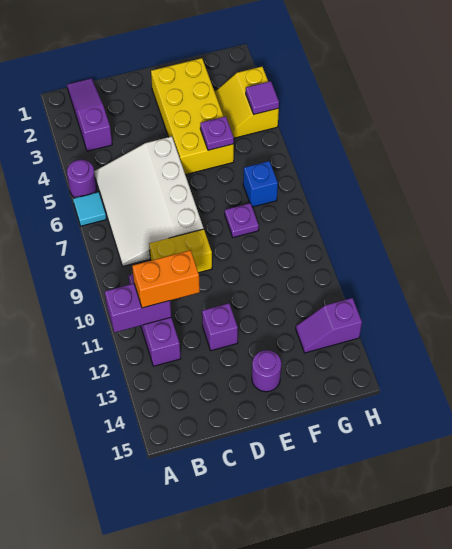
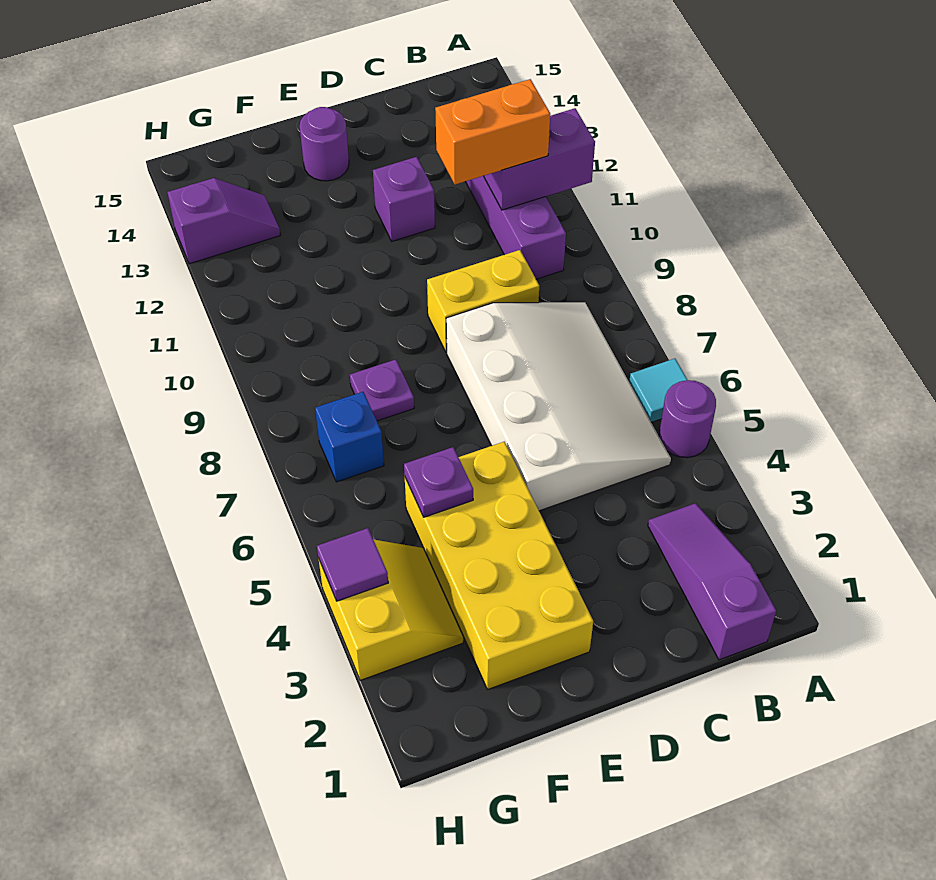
purple 1x3 slope [67,78,112,151] -> purple 1x3 slope turned to [648,503,776,660]

